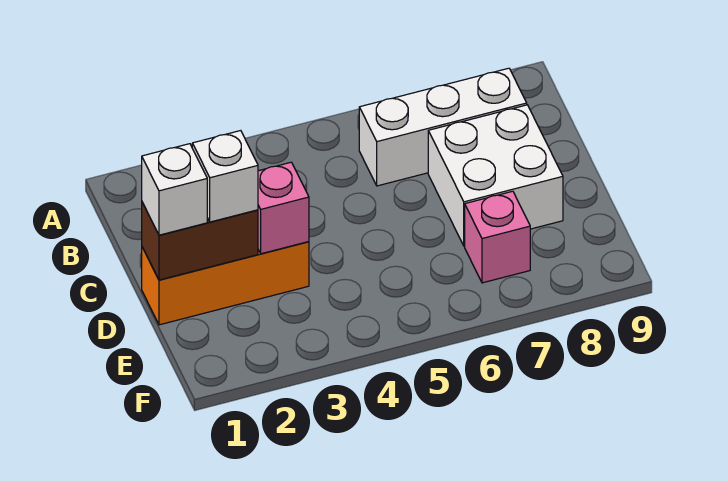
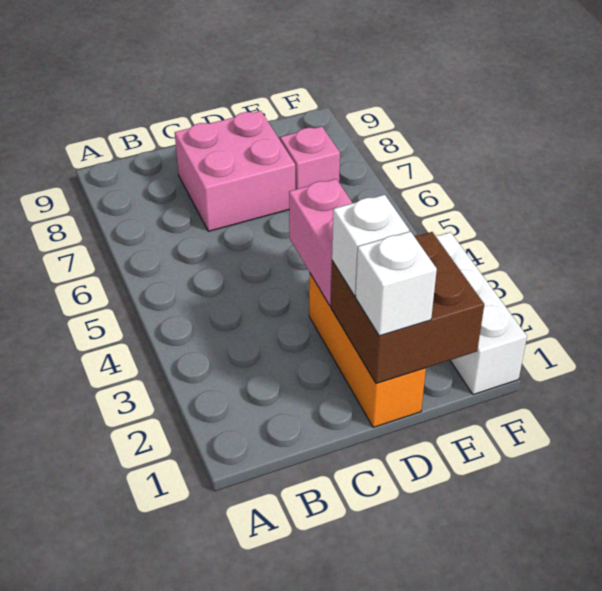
white 1x3 brick [359,68,527,186] -> white 1x3 brick moved to [436,232,527,395]
white 2x2 brick [428,105,563,246] -> pink 2x2 brick [175,111,295,231]
brown 1x2 brick [142,202,258,280] -> brown 2x2 brick [331,232,484,384]
pink 1x1 brick [258,162,309,254] -> pink 1x2 brick [289,179,352,306]

